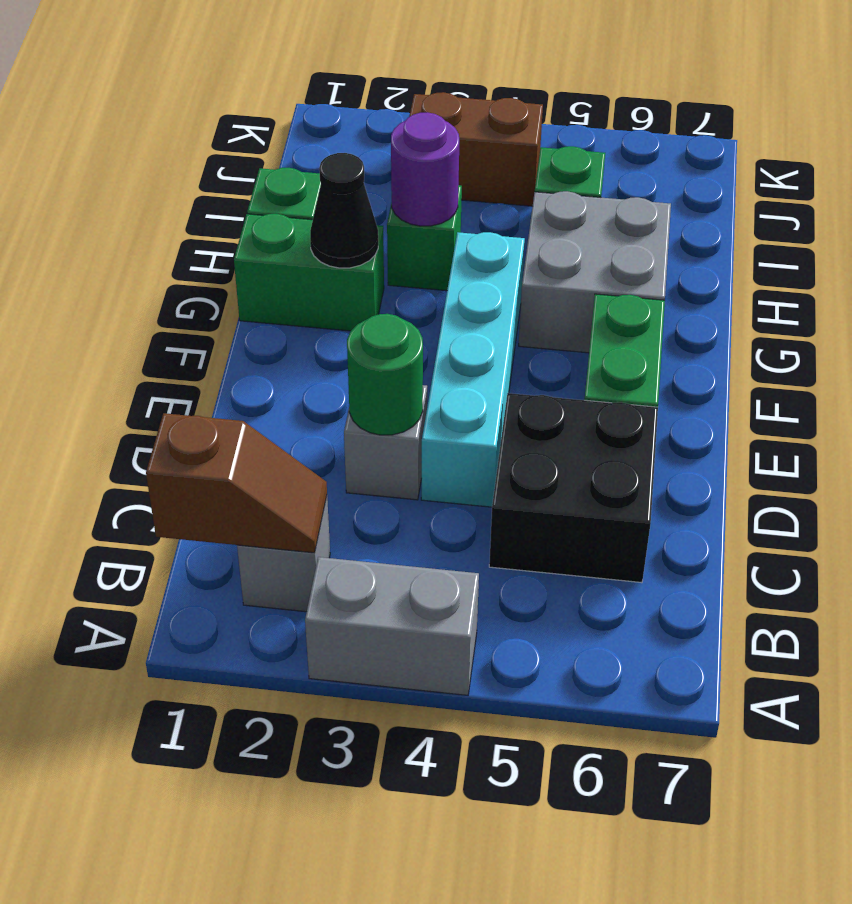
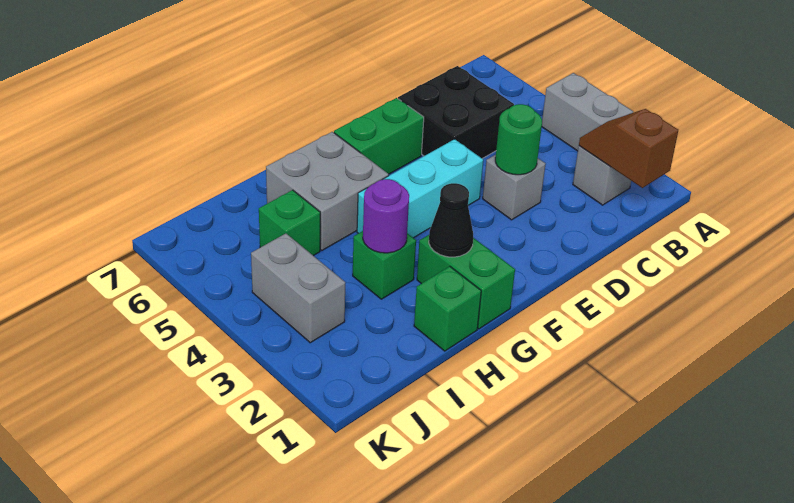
cyan 1x4 brick [421,232,525,507] -> cyan 1x3 brick [357,139,483,238]
brown 1x2 brick [409,92,543,206] -> grey 1x2 brick [251,233,345,343]

